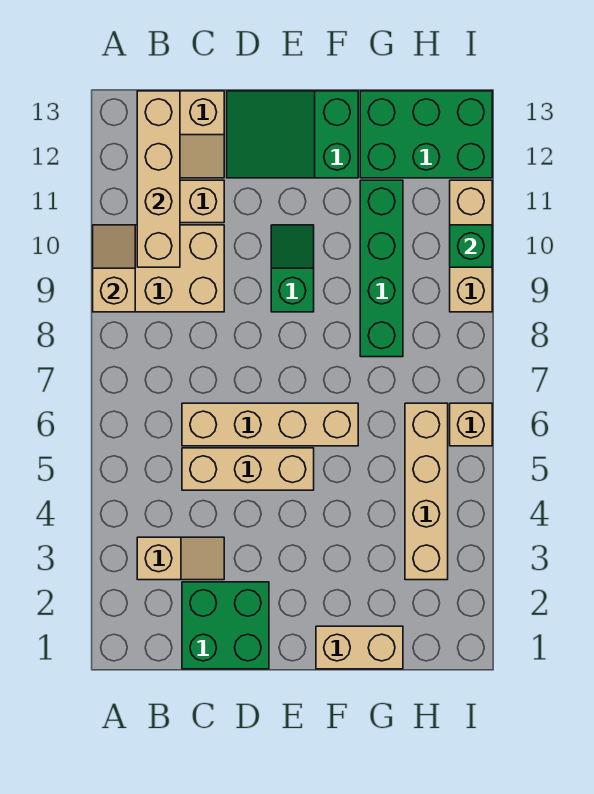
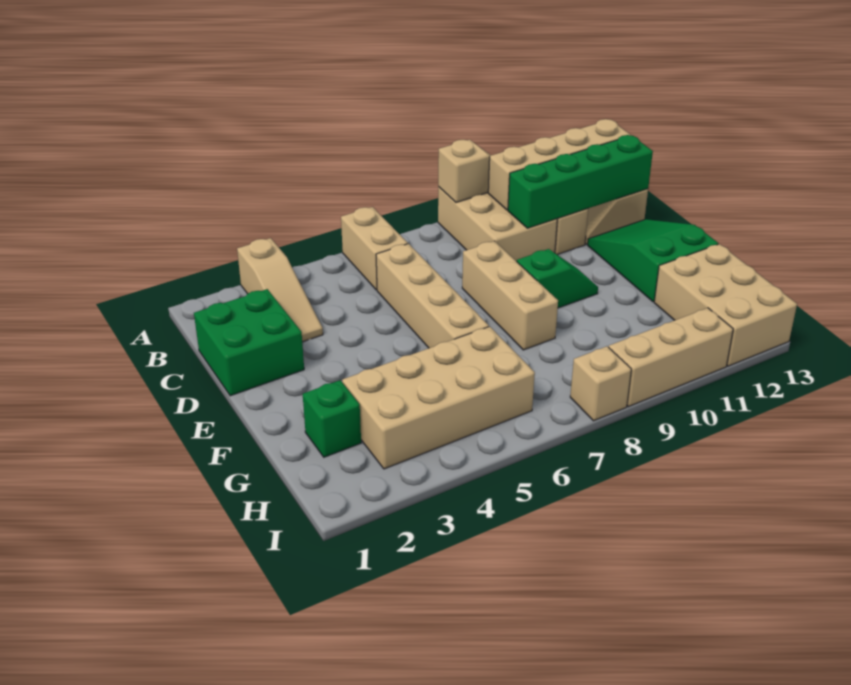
tan 1x2 slope [137,537,224,580] -> tan 1x3 slope [237,238,323,342]
tan 1x3 brick [182,448,314,490] -> tan 1x3 brick moved to [462,241,558,350]
tan 1x2 brick [316,626,403,669] -> tan 1x2 brick moved to [341,207,408,290]
green 1x4 brick [360,180,403,357] -> green 1x4 brick moved to [508,135,653,228]
green 2x3 brick [360,91,492,178] -> tan 2x3 brick [654,244,797,366]
tan 1x4 brick [405,403,448,580] -> tan 2x4 brick [342,327,535,469]
tan 1x1 brick [450,403,492,446] -> tan 1x1 brick moved to [570,346,631,421]
green 1x1 brick [450,225,492,267] -> green 1x1 brick moved to [303,380,361,457]

